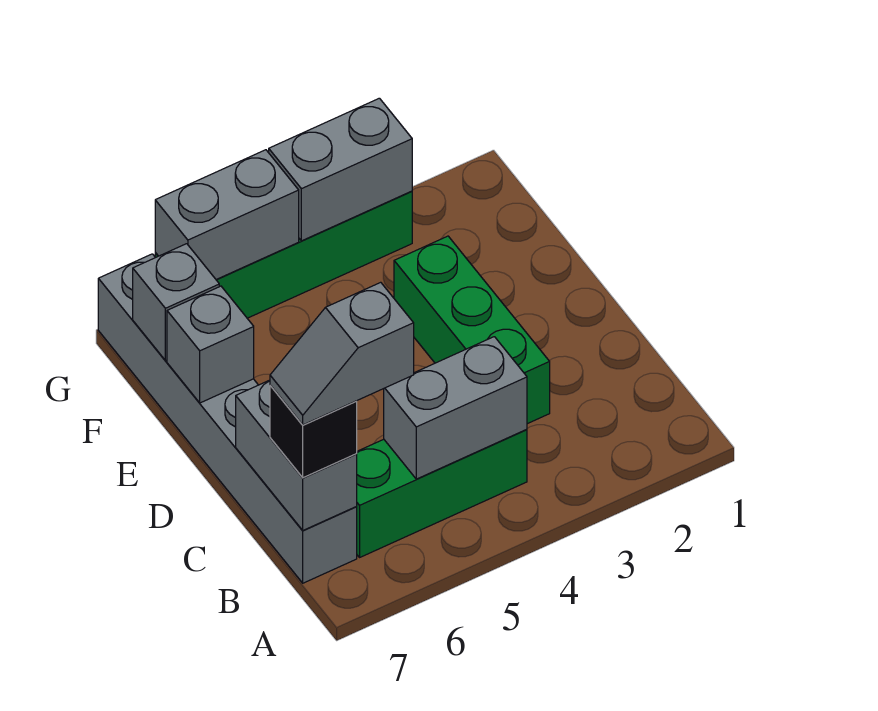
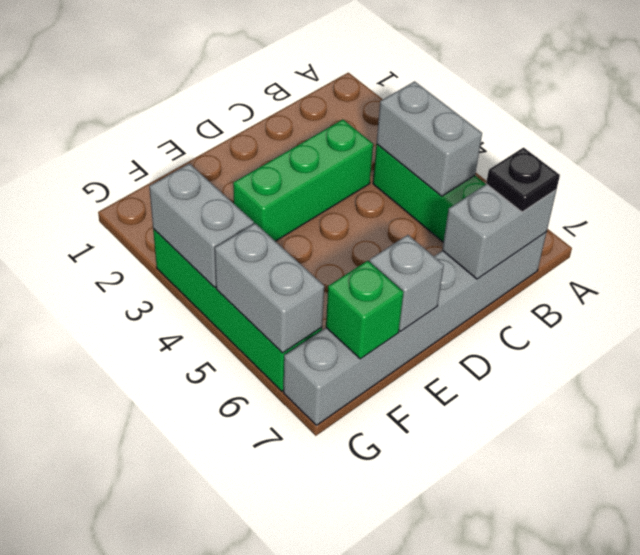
grey 1x2 slope [270,282,414,425] -> none
black 1x1 brick [270,386,357,478] -> black 1x1 plate [486,148,560,212]
grey 1x1 brick [133,244,219,361] -> green 1x1 brick [326,261,403,359]

